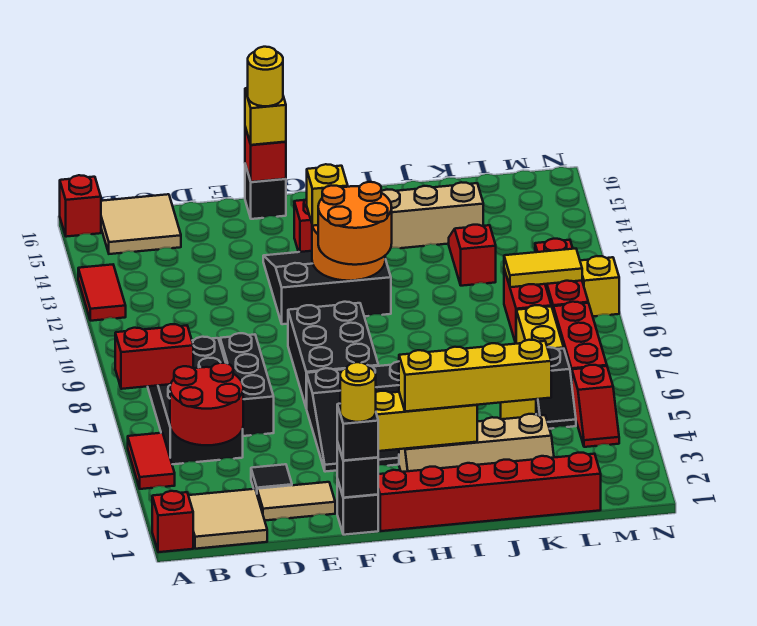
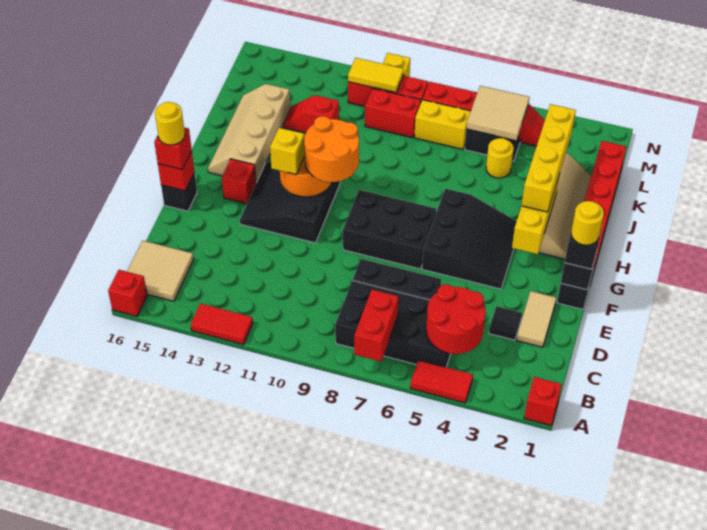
tan 2x2 tile [188,489,267,549] -> tan 2x2 tile moved to [466,86,530,140]
yellow 1x1 brick [245,88,286,145] -> red 1x1 brick [154,128,192,169]
yellow 1x2 tile [504,249,582,287] -> yellow 1x2 tile turned to [348,58,404,93]

